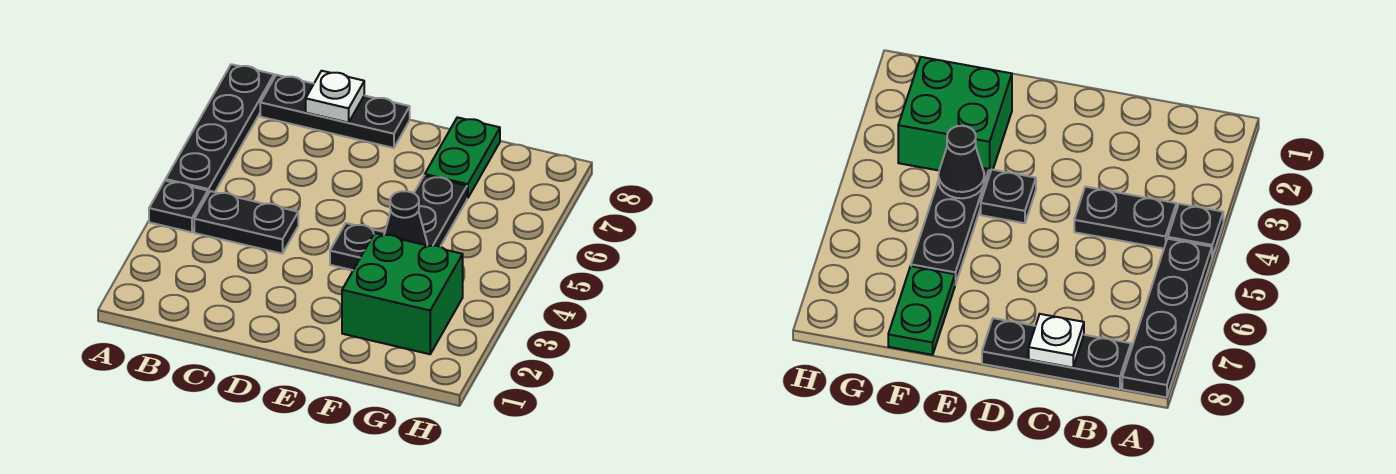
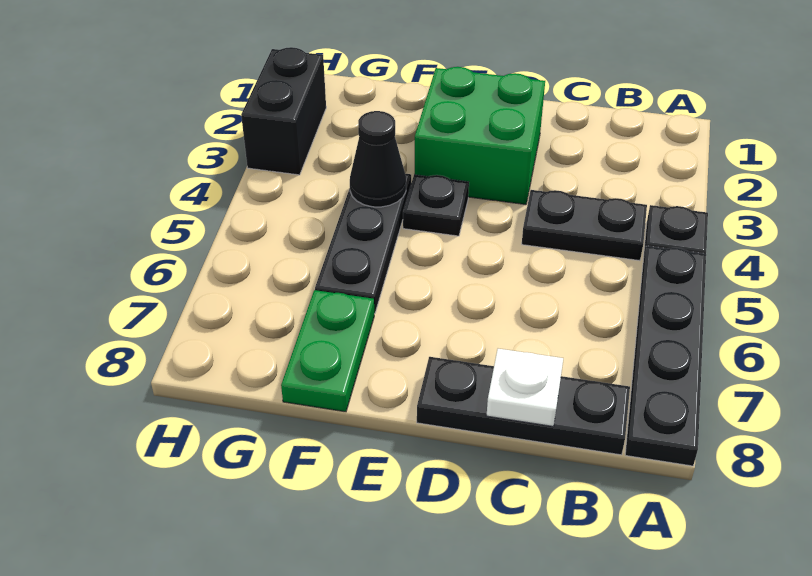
green 2x2 brick [342,233,463,354] -> green 2x2 brick moved to [414,67,545,205]
none -> black 1x2 brick [241,47,326,175]

